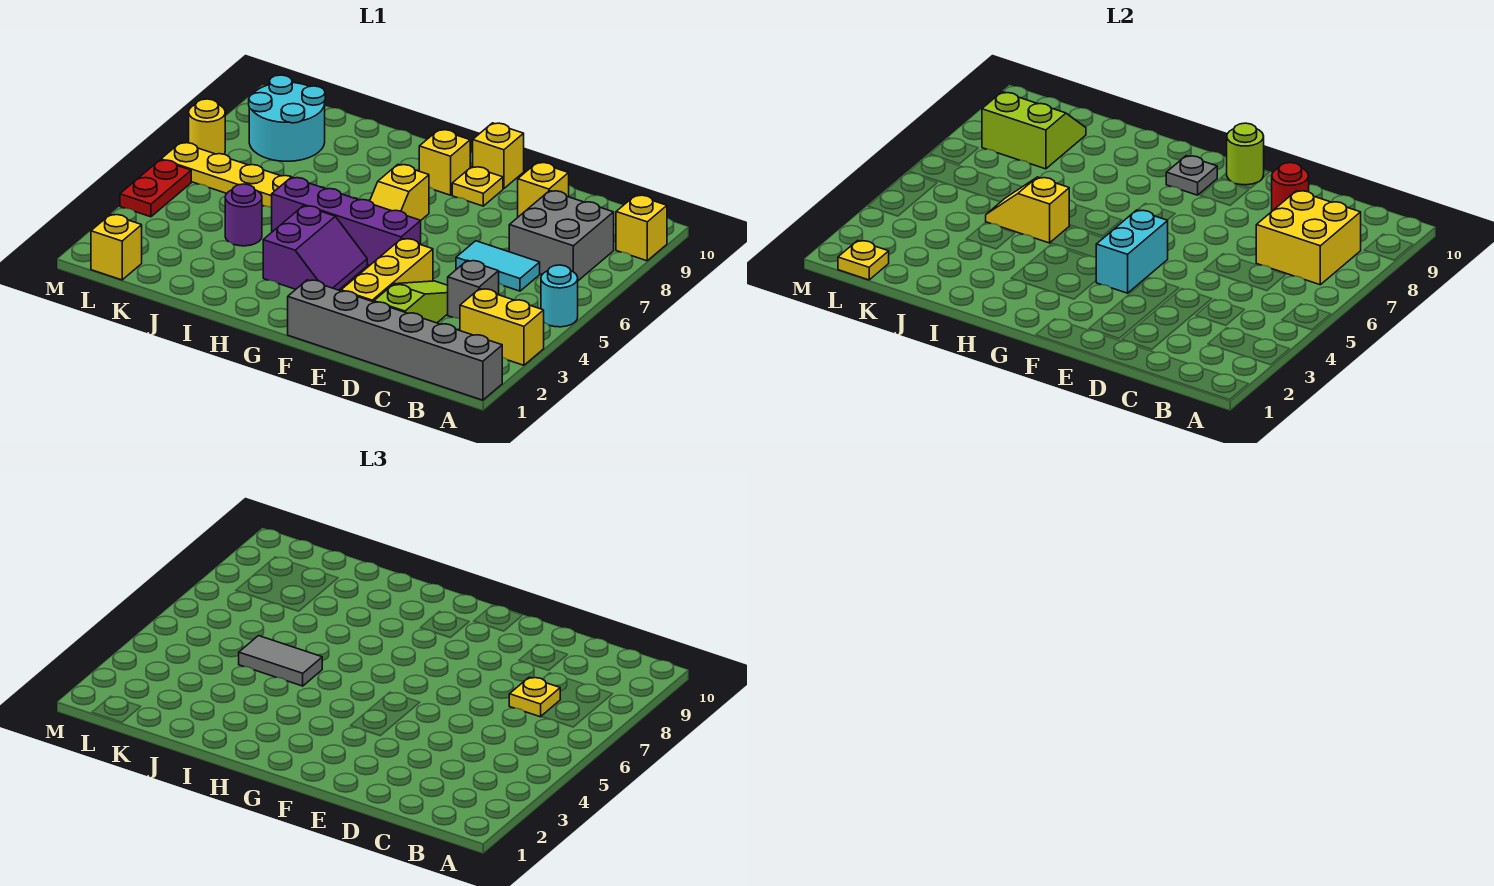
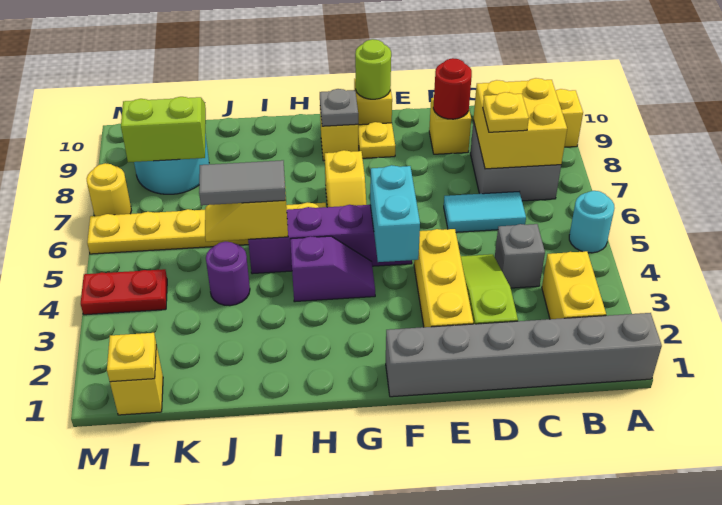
yellow 1x2 brick [460,289,544,365] -> yellow 1x2 brick turned to [542,251,606,319]
purple 2x2 slope [263,206,367,290] -> purple 1x2 slope [290,236,375,302]
red 1x2 plate [120,160,191,217] -> red 1x2 plate turned to [81,269,167,315]

